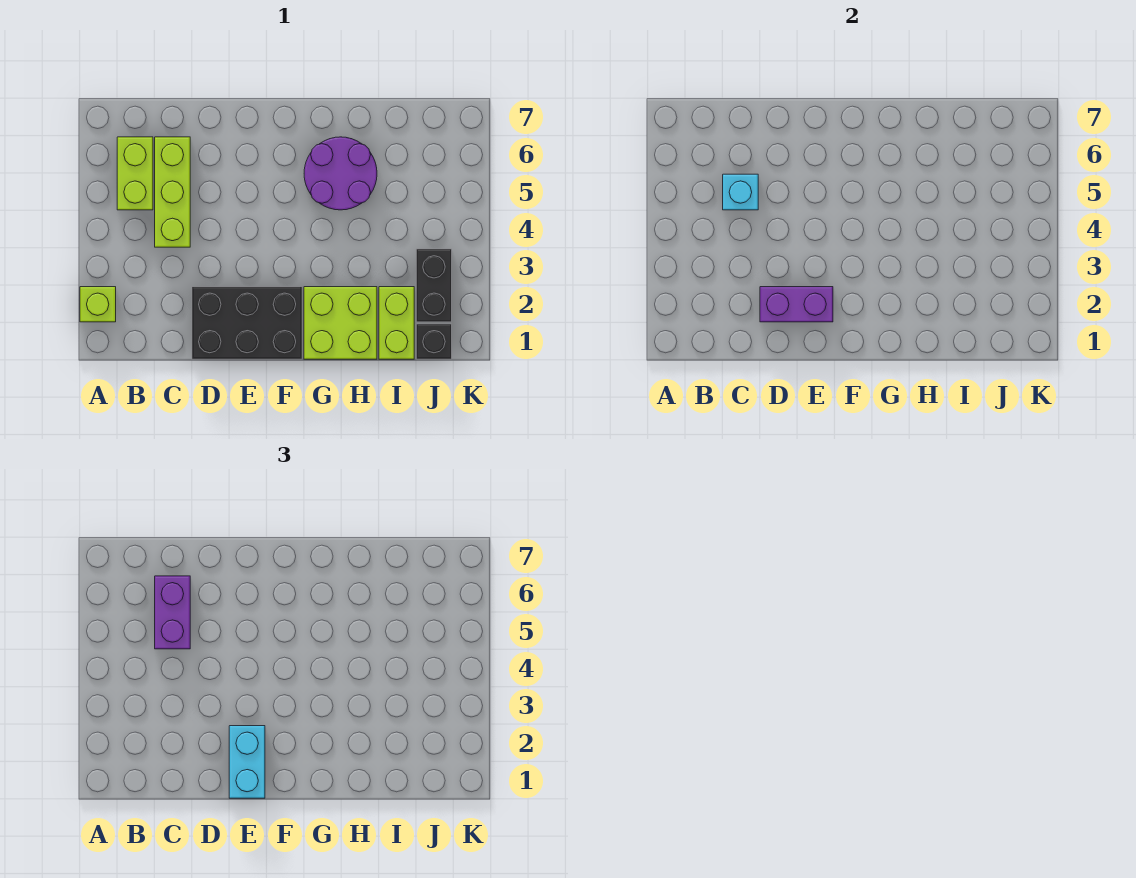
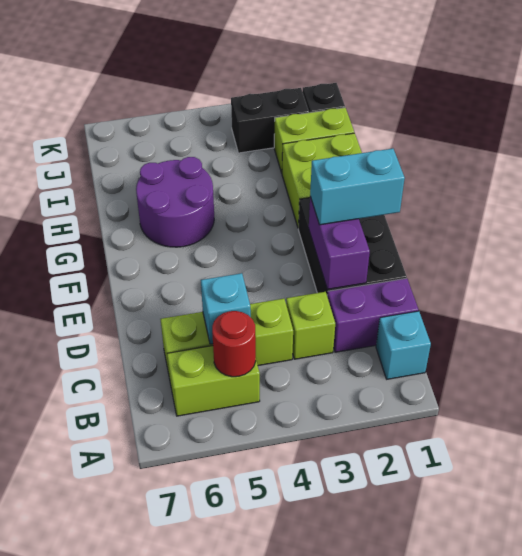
lime 1x1 brick [80,287,116,322] -> lime 1x1 brick moved to [286,292,335,359]
none -> cyan 1x1 brick [376,311,431,379]
none -> red 1x1 round brick [212,311,256,377]
purple 1x2 brick [155,576,190,649] -> purple 1x2 brick moved to [327,278,418,352]

